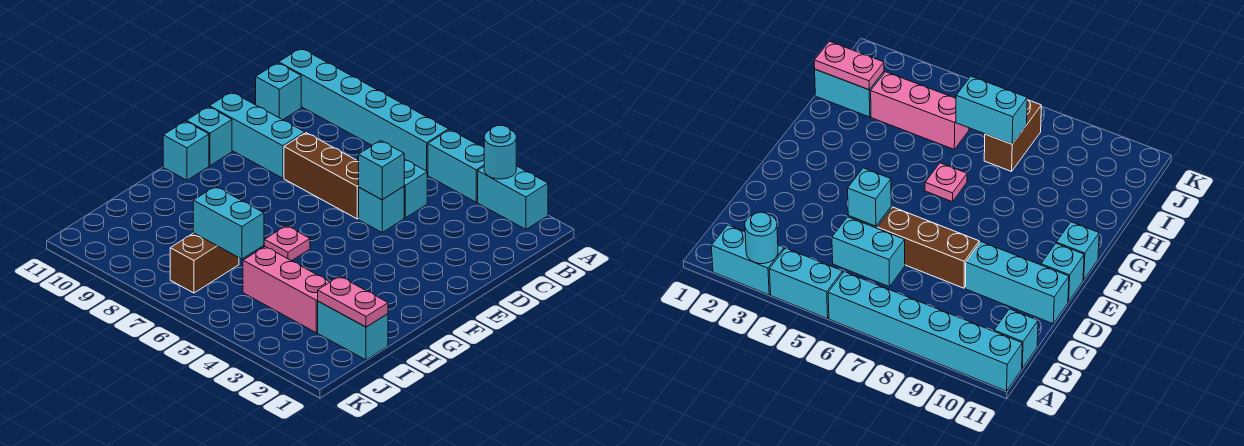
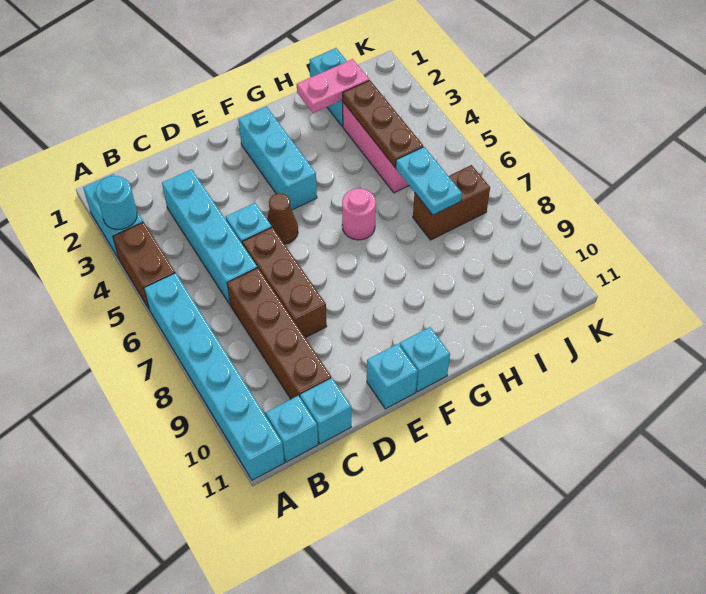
cyan 1x2 brick [428,130,484,202] -> brown 1x2 brick [113,222,175,310]
cyan 1x2 brick [357,158,427,218] -> cyan 1x4 brick [162,169,257,304]
none -> brown 1x4 brick [227,268,331,399]
cyan 1x1 brick [359,141,404,200] -> cyan 1x1 brick moved to [300,378,351,444]
cyan 1x3 brick [210,92,305,178] -> cyan 1x3 brick moved to [238,107,317,210]
none -> brown 1x1 cone [267,193,298,244]
pink 1x1 plate [264,226,310,261] -> pink 1x1 round brick [342,188,376,240]
pink 1x2 plate [318,276,388,327] -> pink 1x2 plate turned to [297,59,369,113]
none -> brown 1x3 plate [343,80,423,167]
cyan 1x2 brick [193,186,264,259] -> cyan 1x2 plate [396,147,462,215]

